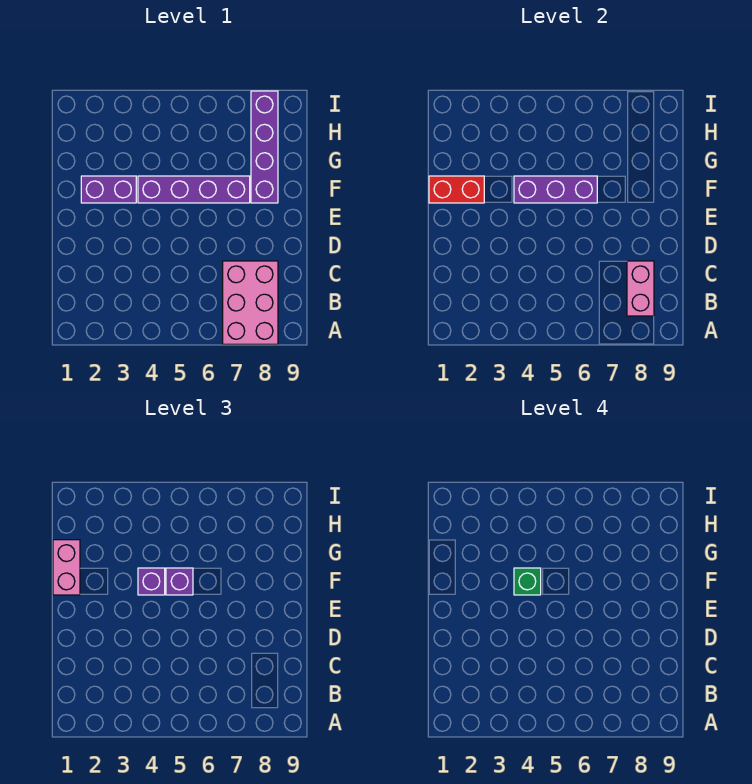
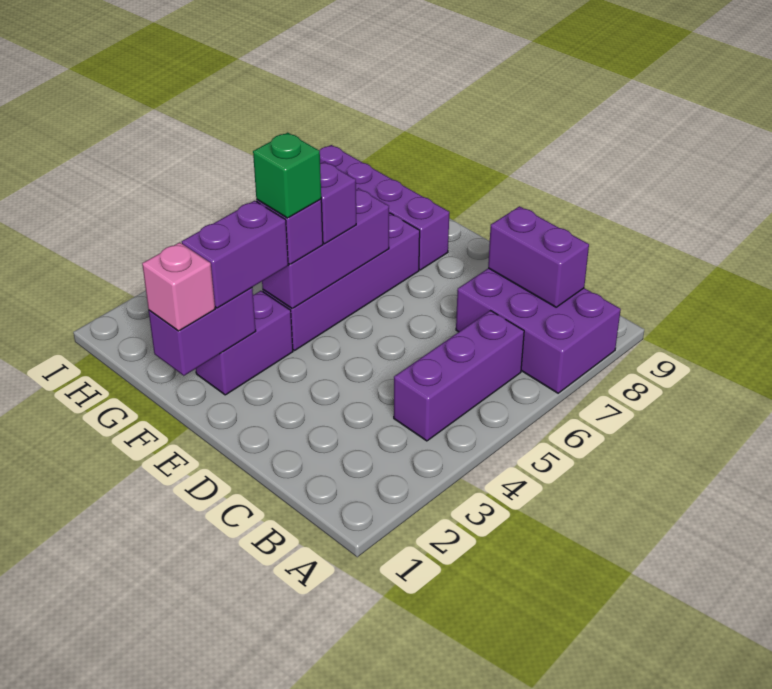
pink 2x3 brick [223,261,278,344] -> purple 2x3 brick [456,268,621,393]
none -> purple 1x3 brick [394,311,524,441]
pink 1x2 brick [627,261,654,316] -> purple 1x2 brick [488,206,589,307]
red 1x2 brick [429,176,484,203] -> purple 1x2 brick [149,288,256,376]
pink 1x2 brick [53,540,80,595] -> pink 1x1 brick [142,242,215,331]
none -> purple 1x2 brick [182,201,288,308]

